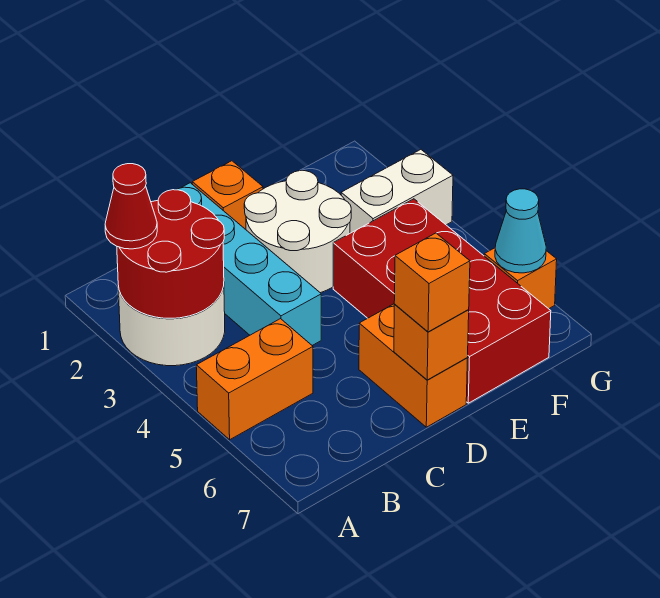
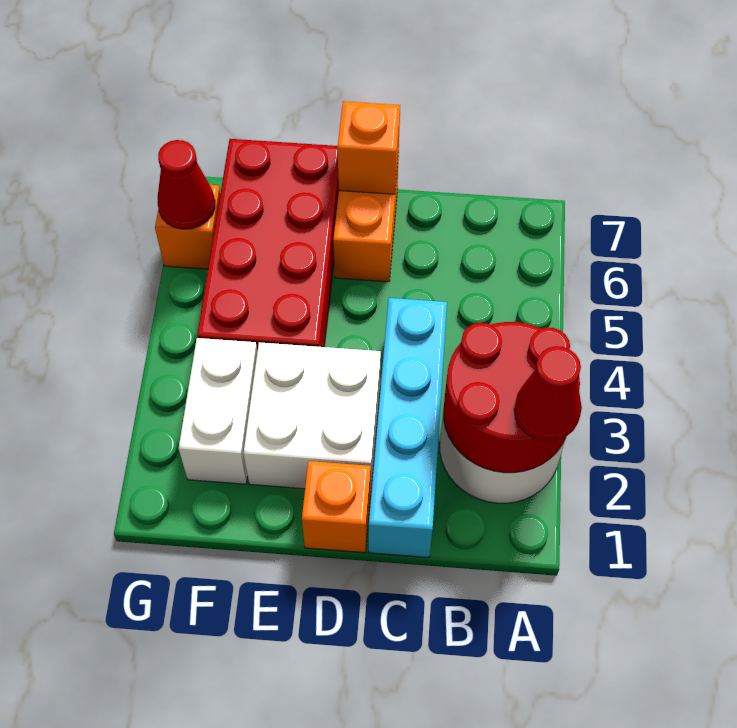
orange 1x2 brick [196,319,313,440] -> none
white 2x2 round brick [244,171,351,293] -> white 2x2 brick [244,342,381,489]
orange 1x1 brick [394,233,470,332] -> none
white 1x2 brick [341,150,453,233] -> white 1x2 brick turned to [179,338,257,484]
cyan 1x1 cone [495,189,546,273] -> red 1x1 cone [158,140,215,229]

